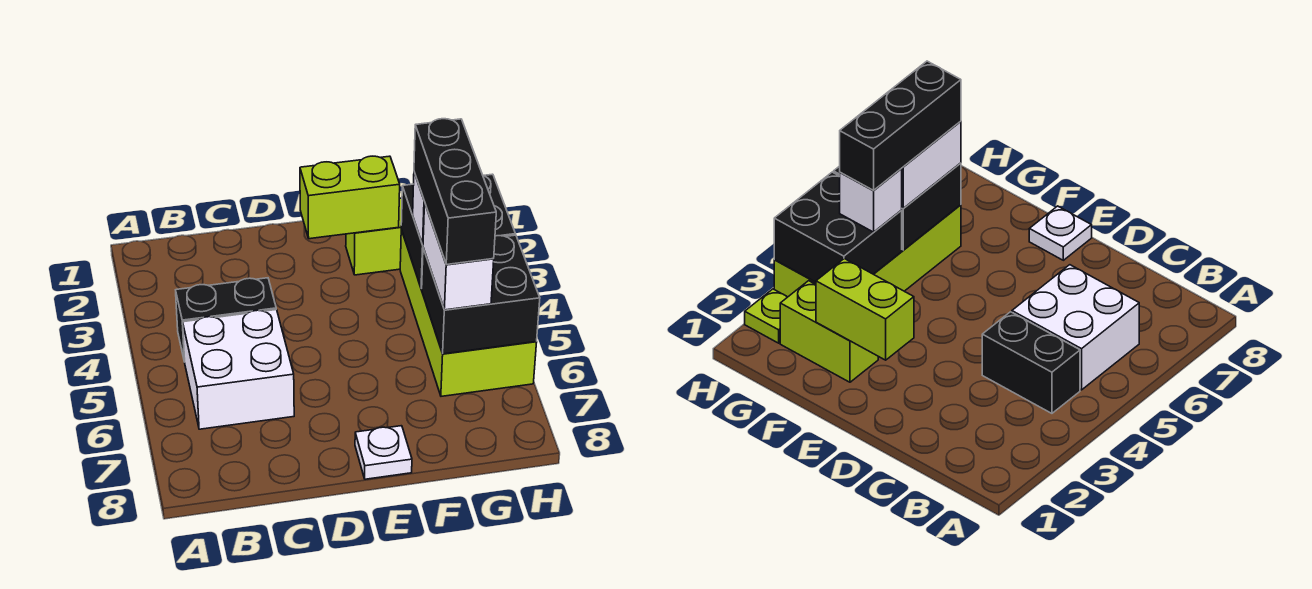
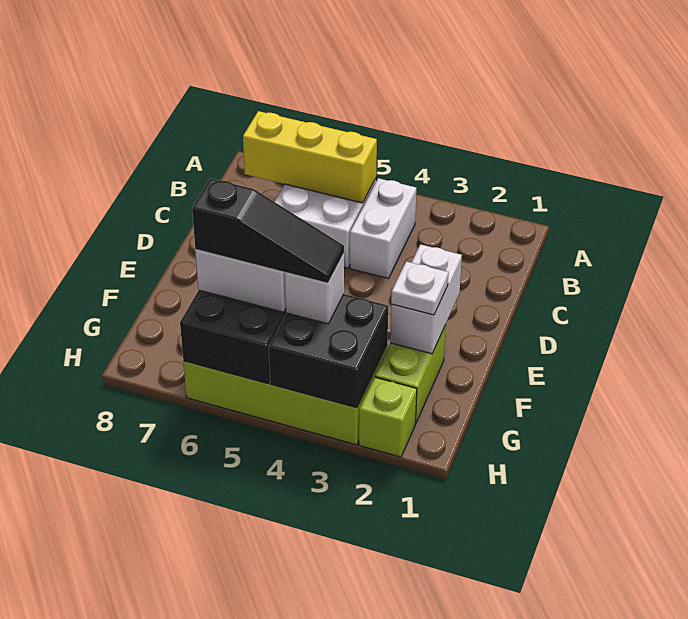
black 1x2 brick [176,278,276,362] -> white 1x2 brick [350,178,416,278]
none -> yellow 1x3 brick [243,111,377,203]
lime 1x2 brick [300,156,400,239] -> white 1x2 brick [390,244,462,354]
white 1x1 plate [355,426,412,479] -> white 1x1 plate moved to [391,261,449,315]
black 1x3 brick [414,119,496,265] -> black 1x3 slope [192,178,344,283]
lime 1x1 plate [745,289,787,343] -> lime 1x1 brick [359,377,417,457]

